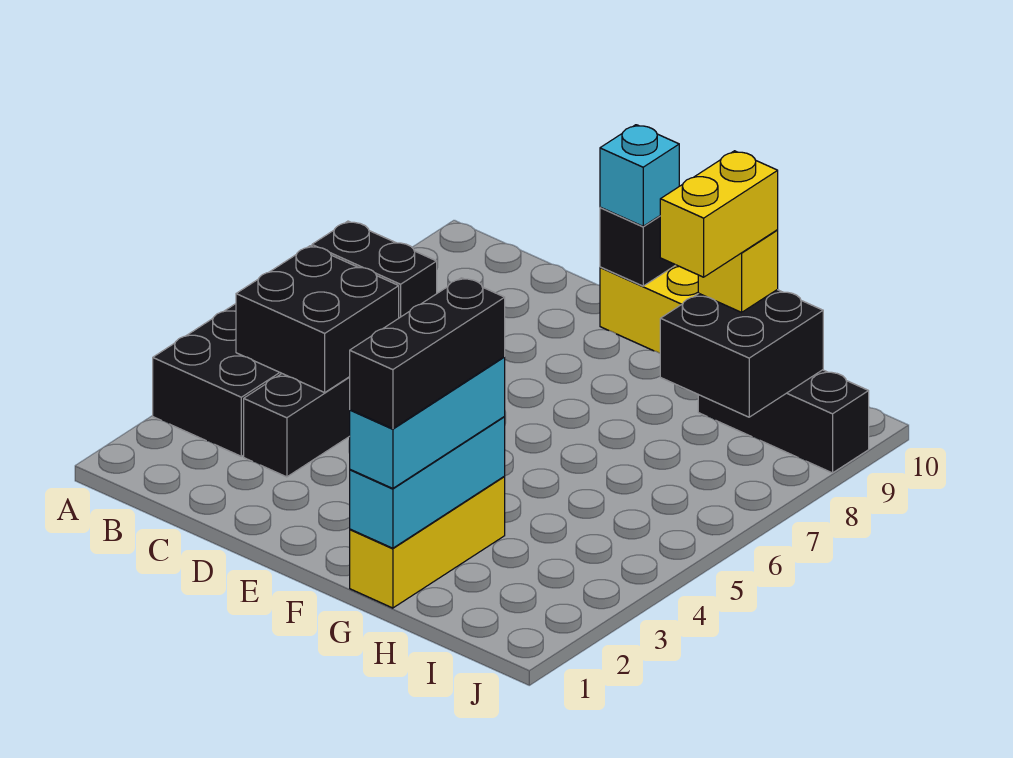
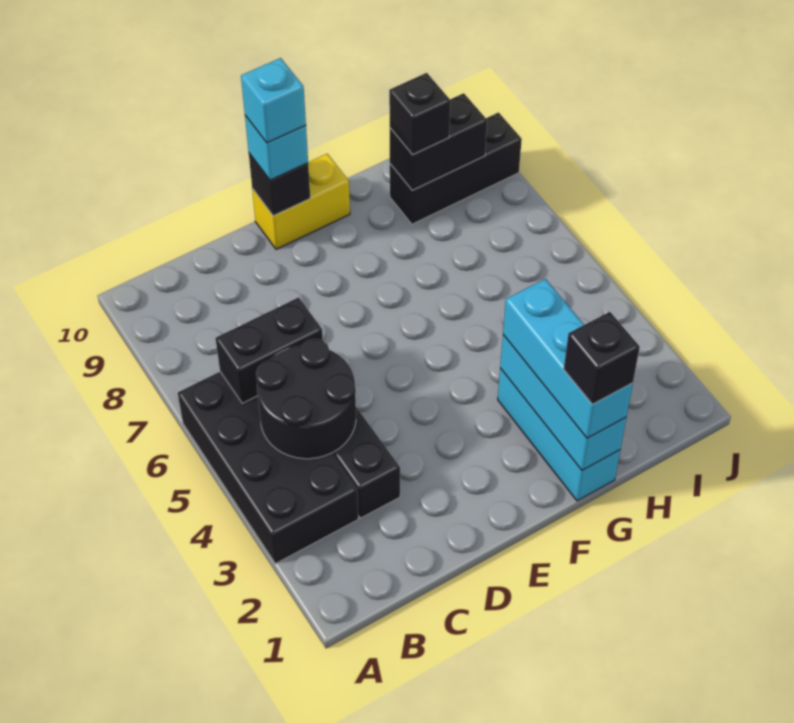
black 2x2 brick [236,246,399,392] -> black 2x2 round brick [256,339,356,459]
none -> cyan 1x1 brick [241,58,306,143]
yellow 1x3 brick [350,476,505,608] -> cyan 1x3 brick [498,368,620,501]
black 1x3 brick [350,278,505,429] -> black 1x1 brick [564,312,640,404]
black 2x2 brick [660,290,823,417] -> black 1x2 brick [390,93,487,190]
yellow 1x2 brick [660,151,778,277] -> none
yellow 1x1 brick [698,230,778,312] -> black 1x1 brick [389,73,451,155]

